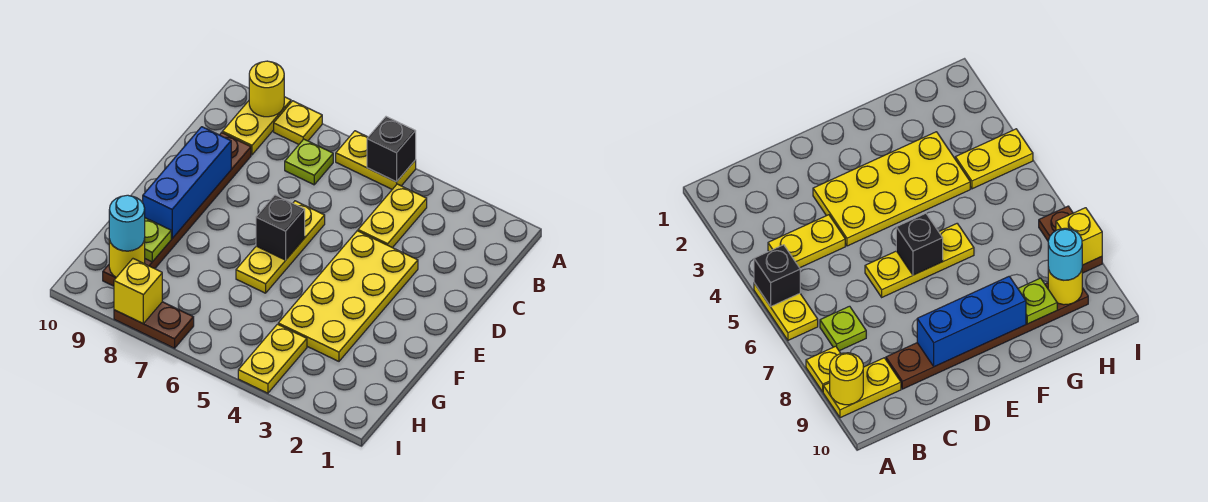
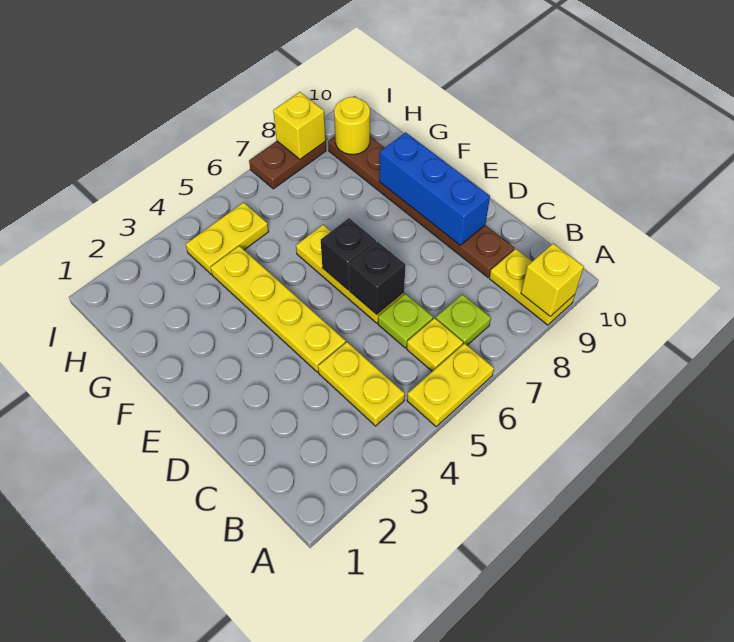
black 1x1 brick [367,117,416,182] -> black 1x1 brick moved to [349,241,406,315]
yellow 1x1 plate [274,101,322,144] -> yellow 1x1 plate moved to [407,318,463,371]
yellow 1x1 round brick [249,61,284,117] -> yellow 1x1 brick [521,243,584,316]
yellow 2x4 plate [278,231,418,361] -> yellow 1x4 plate [211,246,346,372]
lime 1x1 plate [145,218,171,262] -> lime 1x1 plate moved to [378,294,433,348]
yellow 1x2 plate [238,324,307,393] -> yellow 1x2 plate turned to [186,203,269,274]
cyan 1x1 round brick [109,195,145,251] -> none

